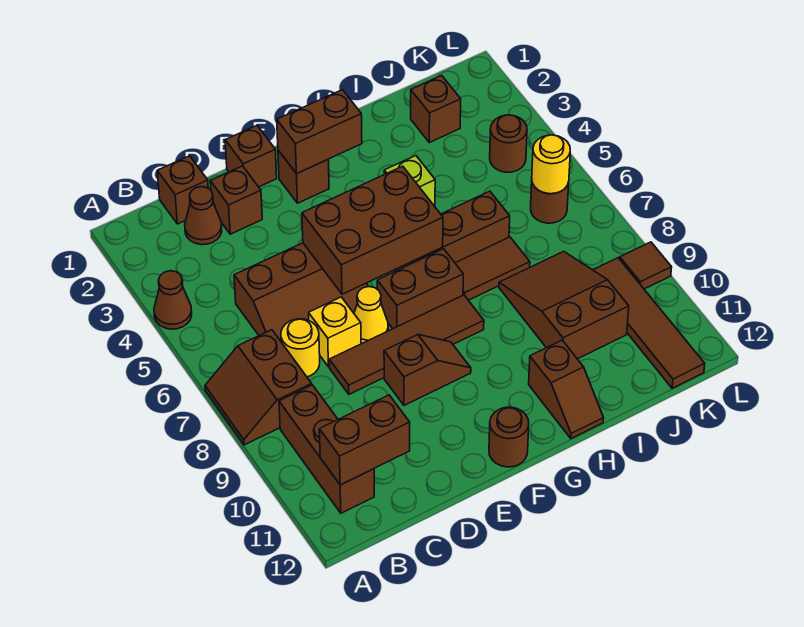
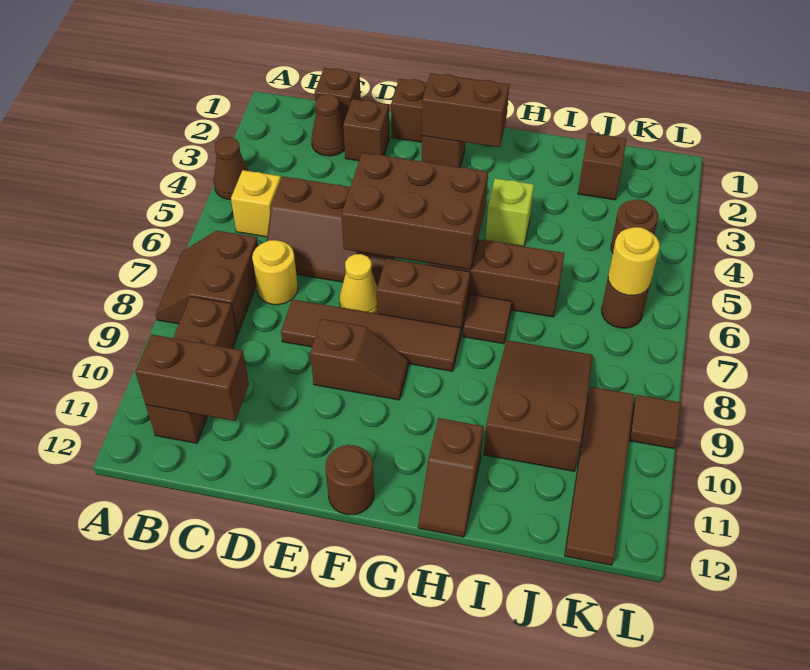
yellow 1x1 brick [309,297,361,367] -> yellow 1x1 brick moved to [231,170,281,237]
brown 1x2 tile [455,237,530,300] -> brown 1x1 tile [463,295,512,344]

